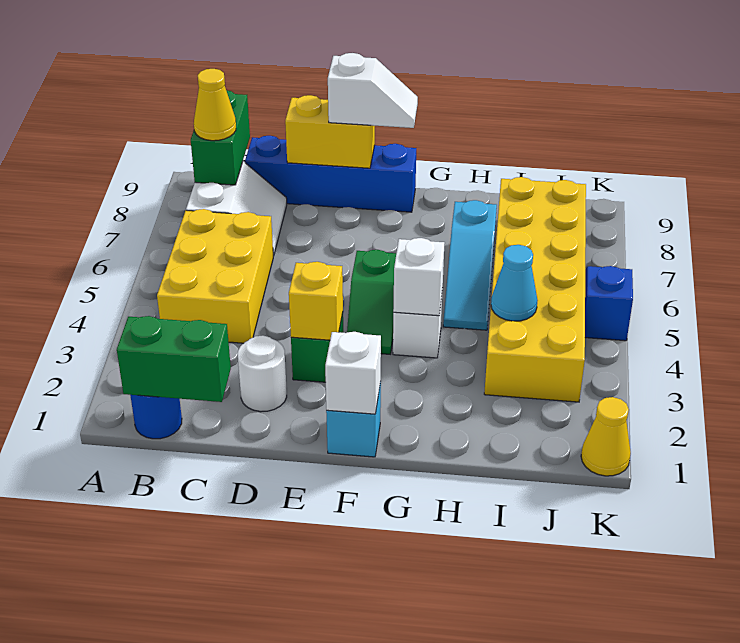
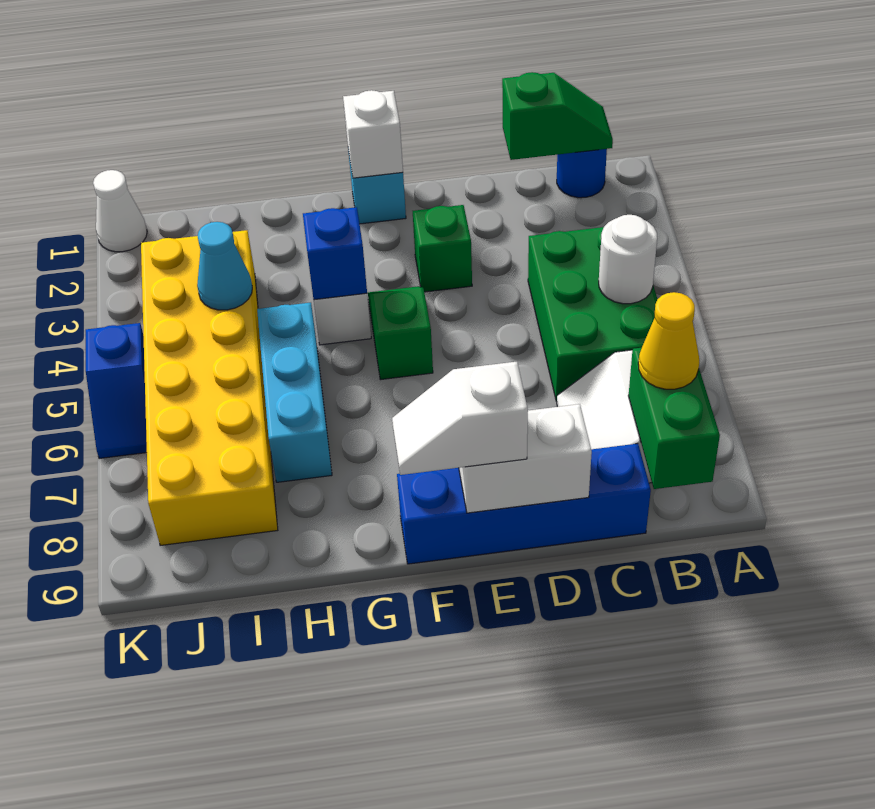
green 1x2 brick [117,316,231,402] -> green 1x2 slope [502,72,613,160]
yellow 2x3 brick [157,209,273,343] -> green 2x3 brick [528,227,657,401]
white 1x1 round brick [238,335,287,412] -> white 1x1 round brick moved to [599,215,657,304]
yellow 1x2 brick [285,95,375,168] -> white 1x2 brick [459,404,592,513]
yellow 1x1 brick [289,262,343,340] -> none
white 1x1 brick [393,238,444,316] -> blue 1x1 brick [303,207,367,300]
cyan 1x3 slope [443,200,497,330] -> cyan 1x3 brick [257,303,332,482]
yellow 1x1 cone [581,397,631,476] -> white 1x1 cone [93,170,147,252]

